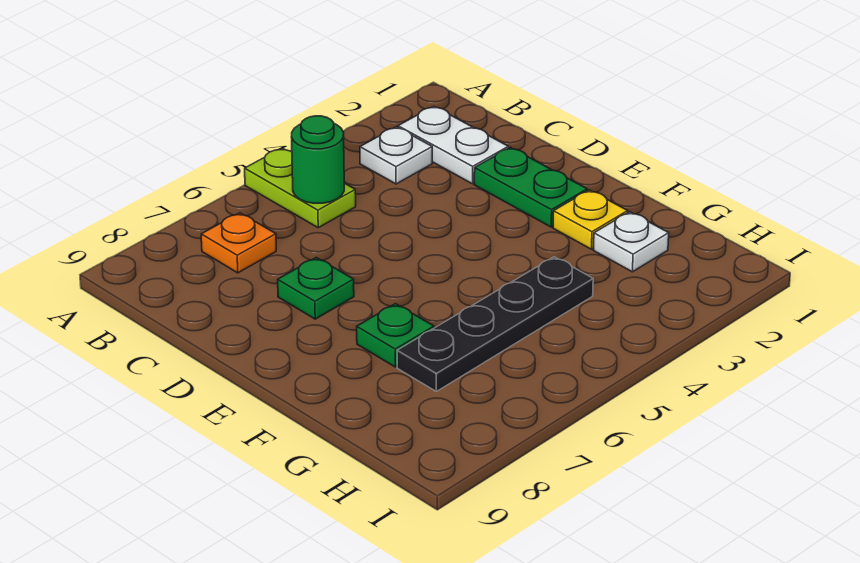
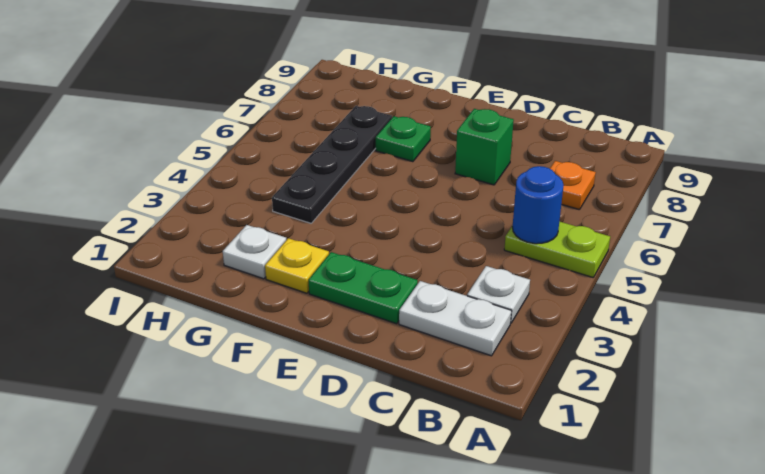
green 1x1 round brick [292,116,344,203] -> blue 1x1 round brick [513,166,564,244]
green 1x1 plate [278,257,354,319] -> green 1x1 brick [455,109,514,185]

